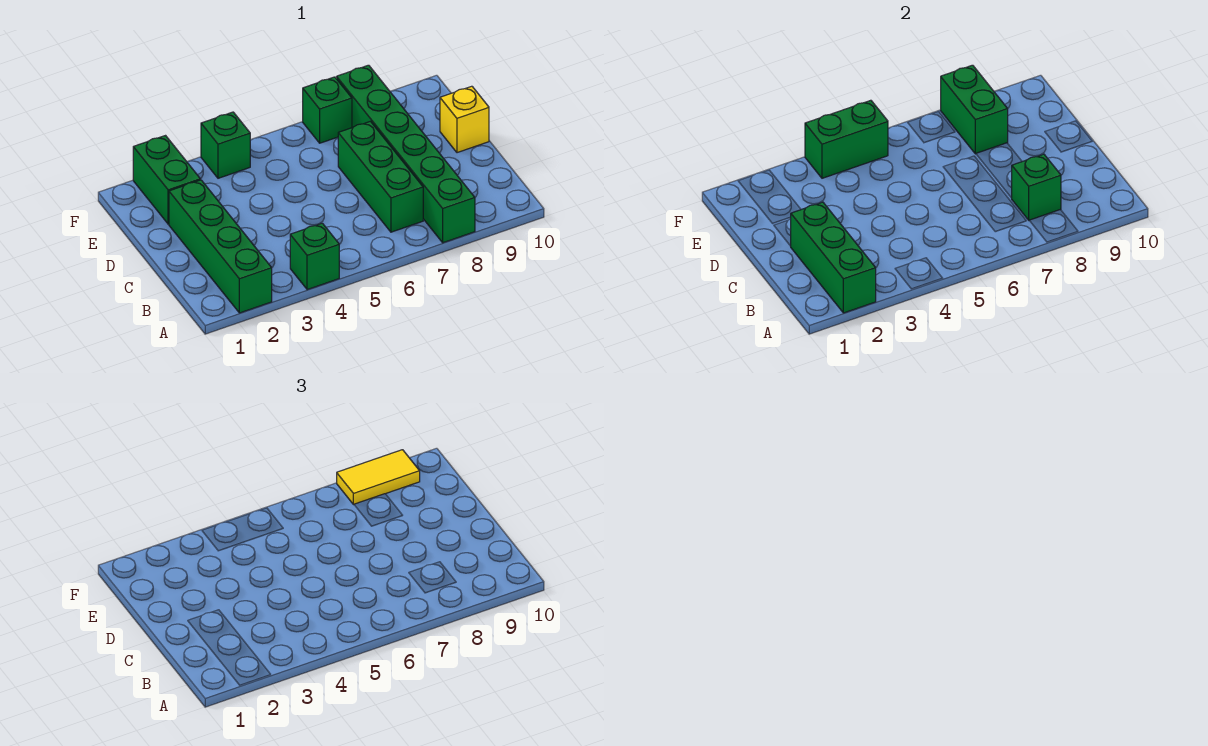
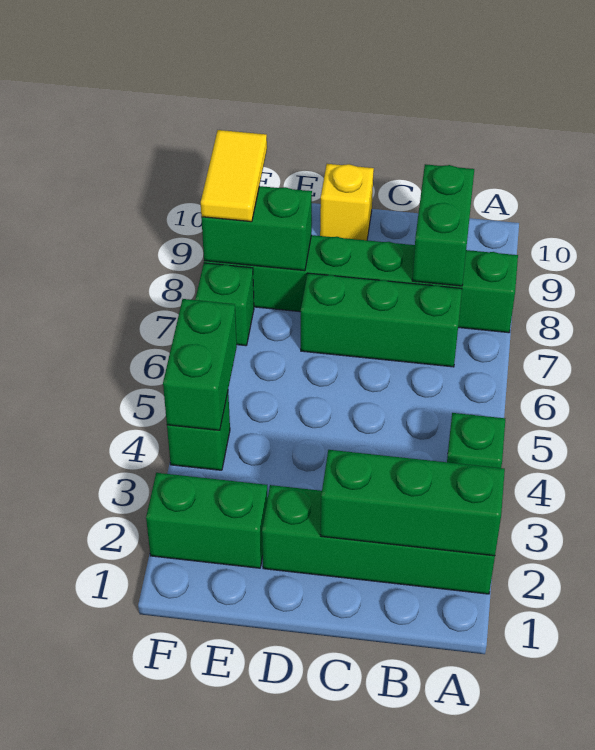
green 1x1 brick [1012,154,1061,220] -> green 1x2 brick [412,164,474,286]

